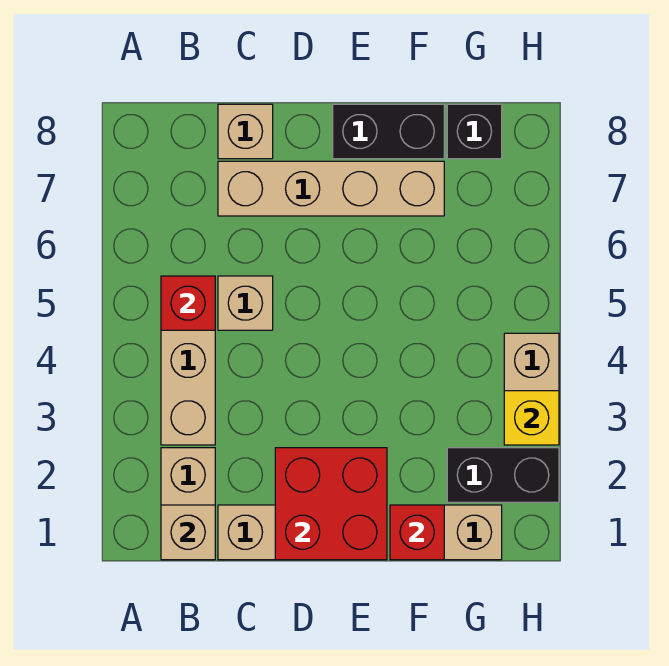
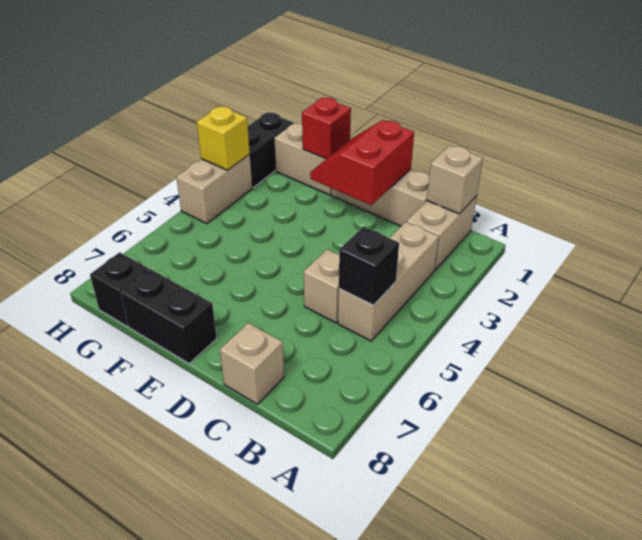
red 1x1 brick [161,276,215,330] -> black 1x1 brick [339,227,399,305]
tan 1x4 brick [218,161,444,216] -> none
red 2x2 brick [275,448,387,560] -> red 2x2 slope [310,120,414,205]
black 1x2 brick [447,448,559,502] -> black 1x2 brick turned to [248,112,293,188]

